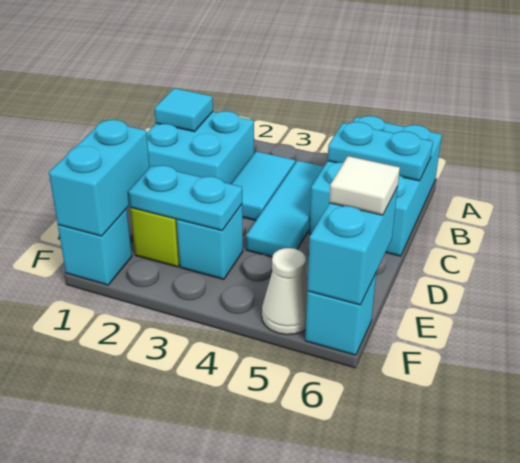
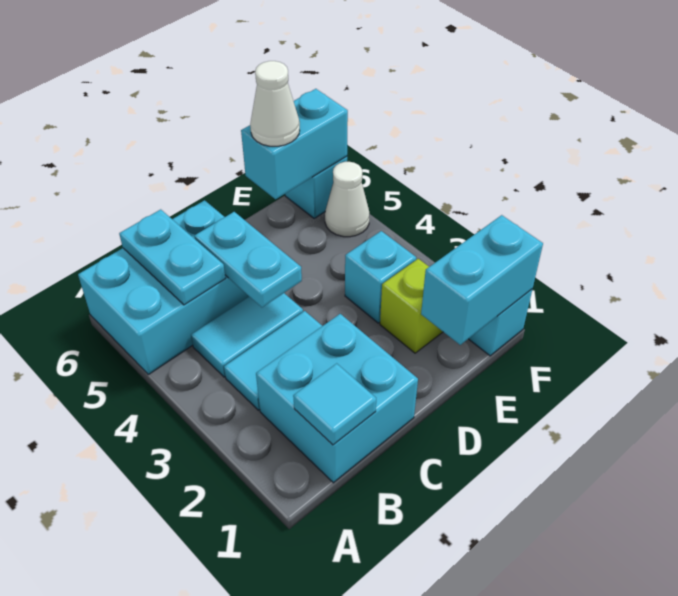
cyan 1x3 tile [246,160,324,257] -> cyan 1x2 tile [191,293,303,377]
cyan 1x2 plate [128,165,242,231] -> cyan 1x2 plate moved to [194,212,302,307]
white 1x1 tile [329,156,400,215] -> white 1x1 cone [250,61,300,146]

